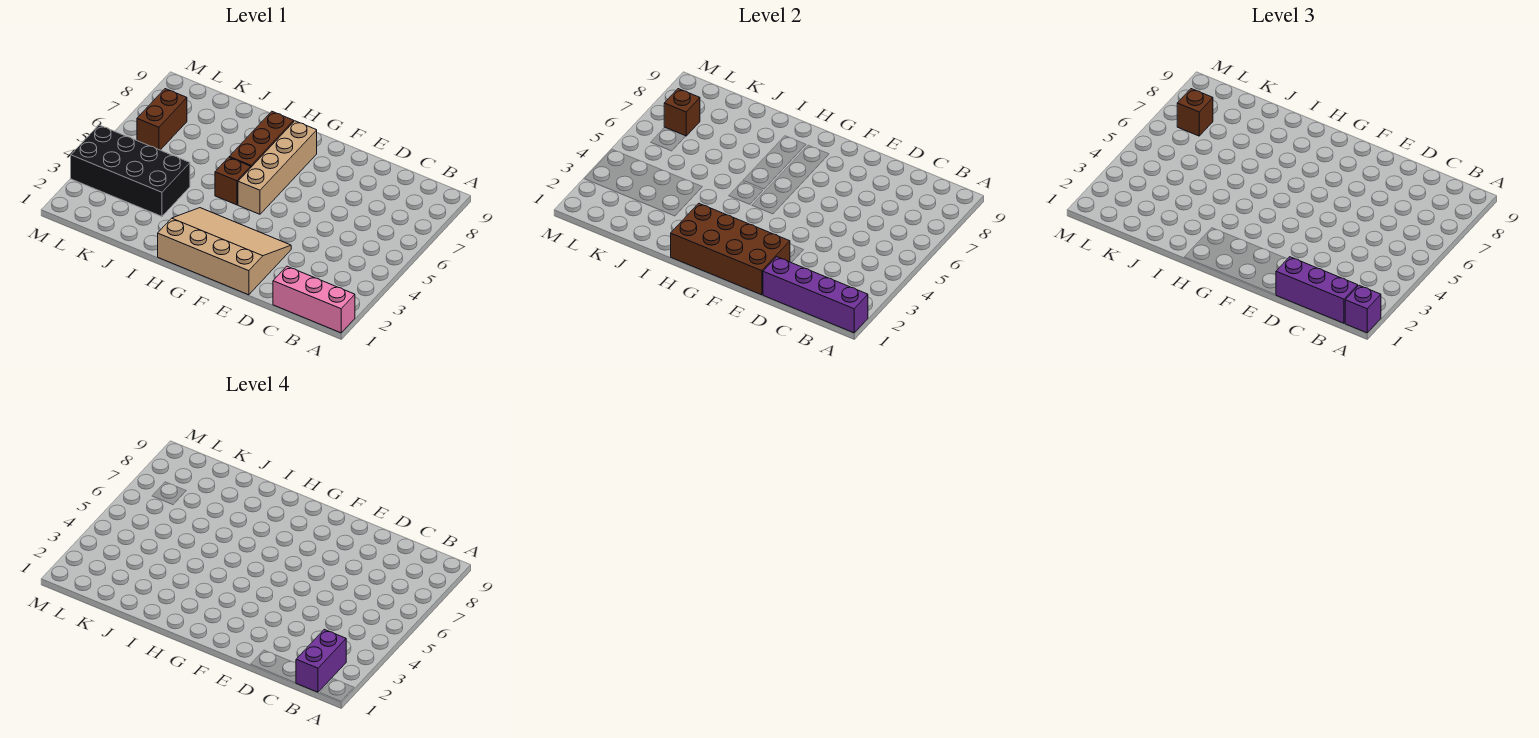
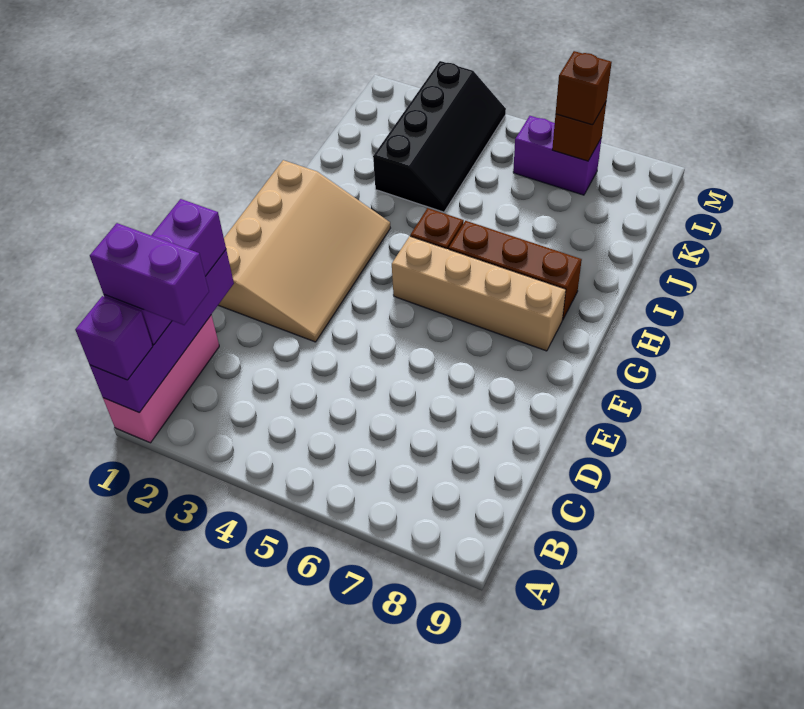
brown 2x4 brick [671,203,790,295] -> none
black 2x4 brick [71,125,190,216] -> black 2x4 slope [373,61,506,212]
brown 1x2 brick [137,89,187,150] -> purple 1x2 brick [513,116,602,195]

